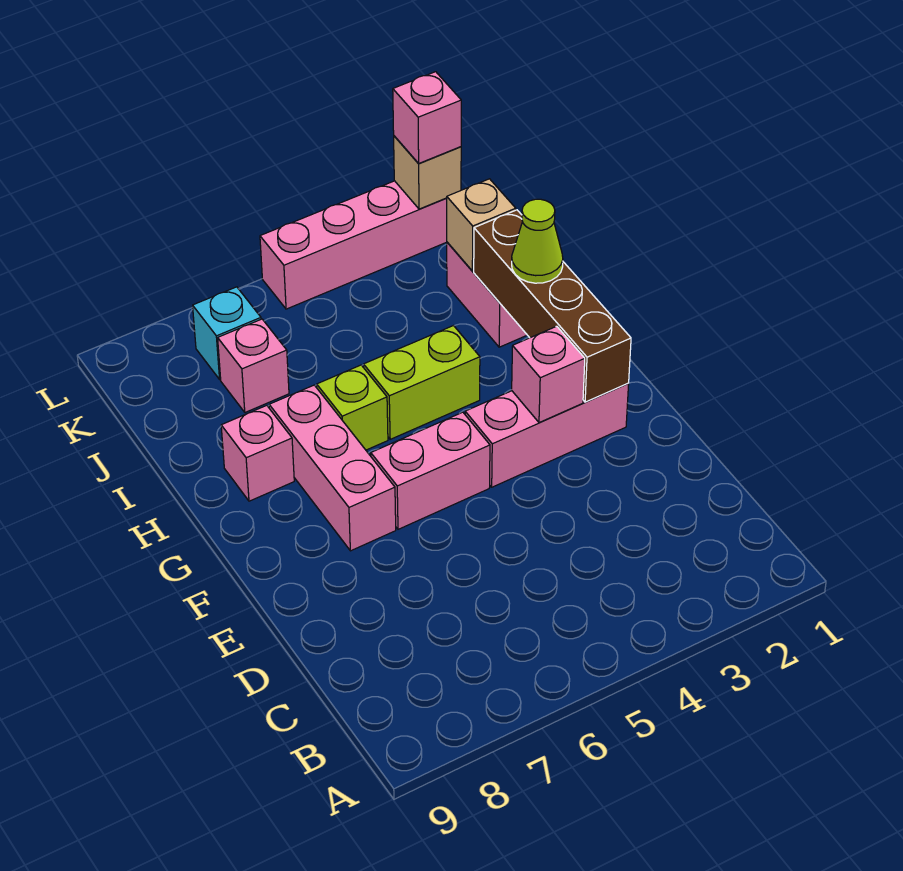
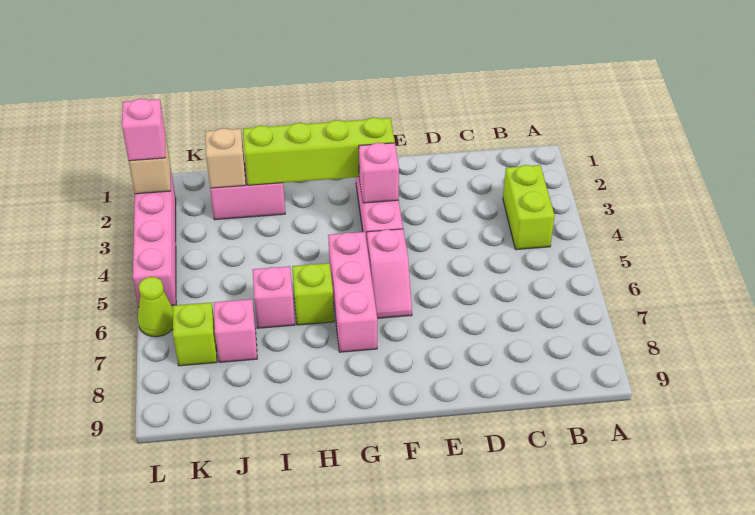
brown 1x4 brick [474,210,631,402] -> lime 1x4 brick [243,117,395,185]
pink 1x2 brick [371,412,490,529] -> pink 1x2 slope [367,229,412,318]
pink 1x3 brick [269,385,396,551] -> pink 1x3 brick turned to [328,232,377,352]
lime 1x1 cone [512,199,563,283] -> lime 1x1 cone moved to [138,277,173,337]
lime 1x2 brick [364,326,480,439] -> lime 1x2 brick moved to [503,165,555,250]
pink 1x1 brick [221,405,294,501] -> pink 1x1 brick moved to [253,266,295,328]
cyan 1x1 brick [193,287,261,379] -> lime 1x1 brick [173,302,217,366]

